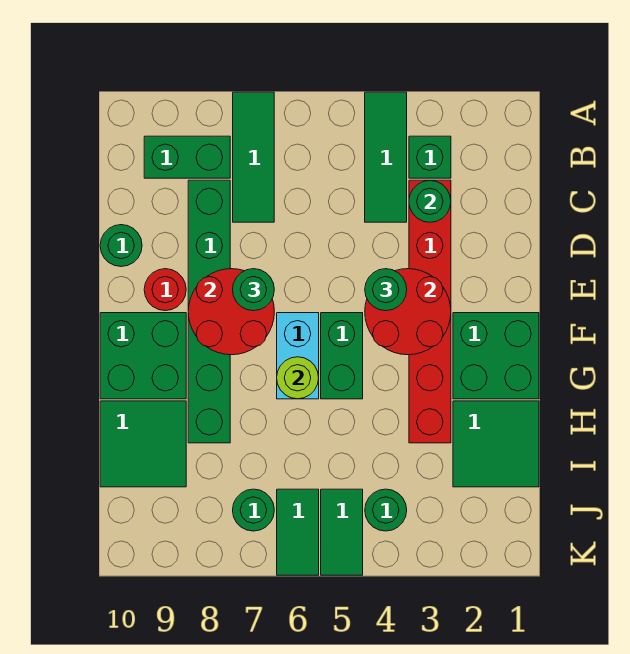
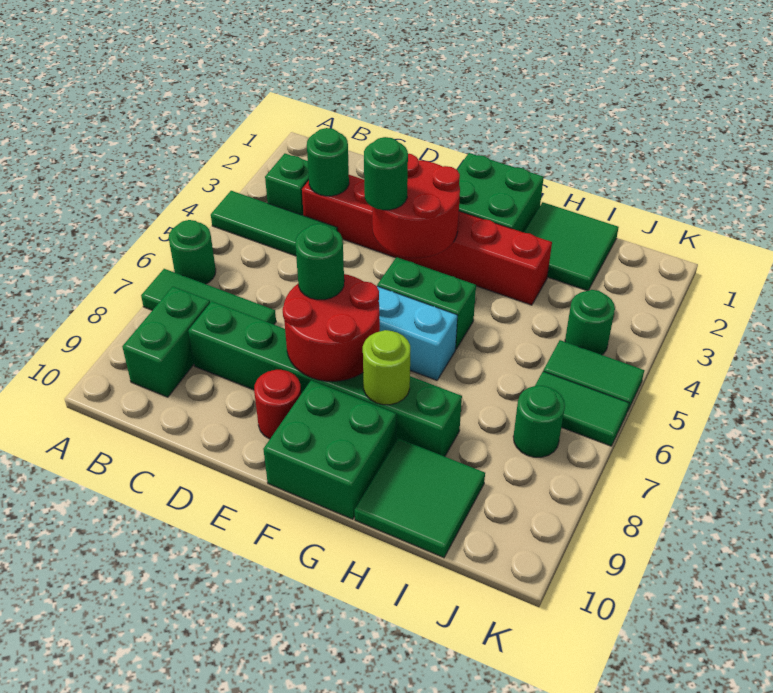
green 1x1 round brick [100,225,142,267] -> green 1x1 round brick moved to [169,220,216,284]
lime 1x1 round brick [277,357,319,399] -> lime 1x1 round brick moved to [363,330,410,405]

